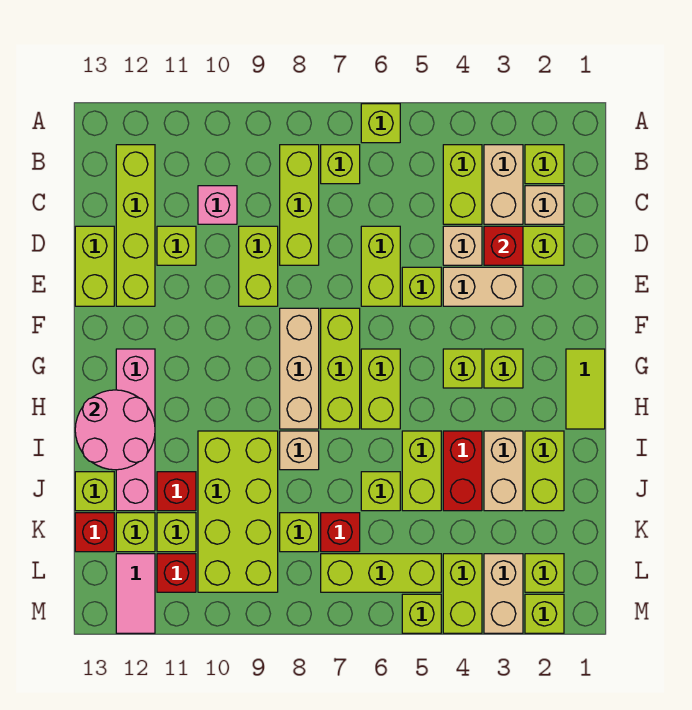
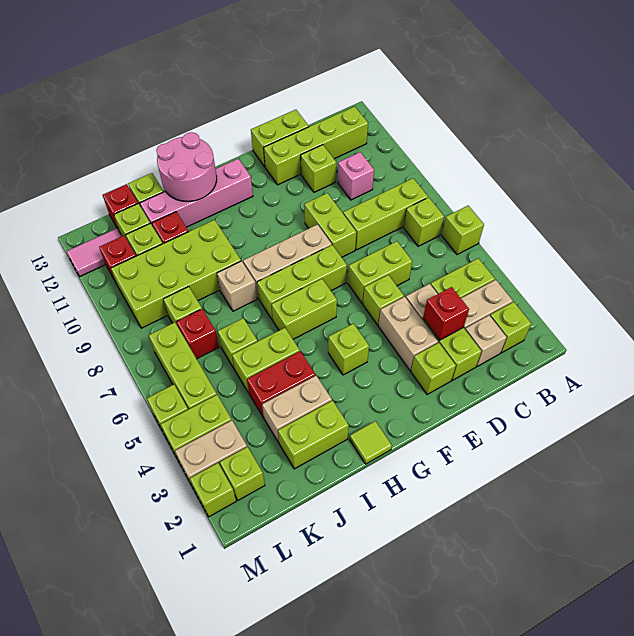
lime 1x2 brick [239,226,278,306] -> lime 1x2 brick turned to [305,193,356,257]
lime 1x2 tile [566,349,605,429] -> lime 1x1 tile [350,421,392,464]
lime 1x1 brick [484,349,523,388] -> lime 1x1 brick moved to [411,343,456,395]

